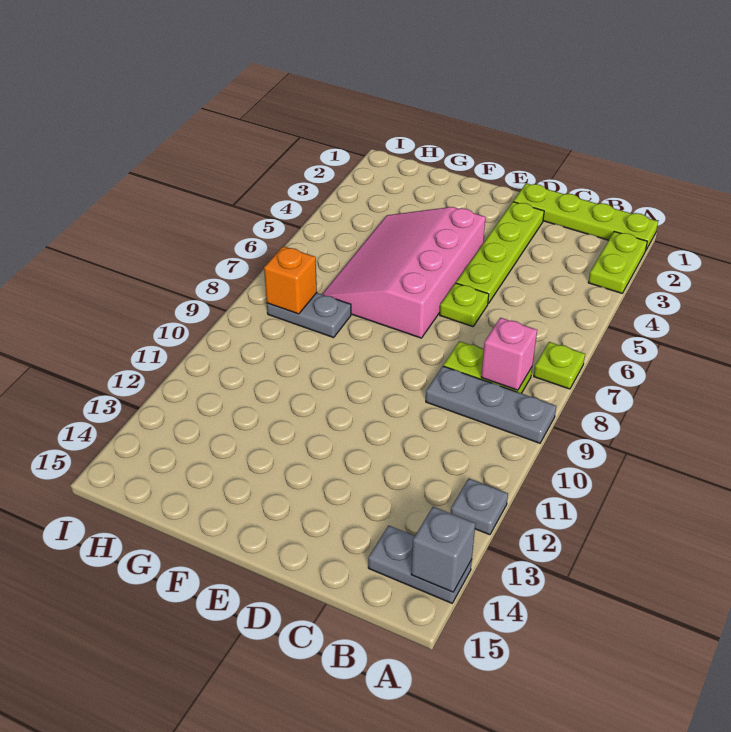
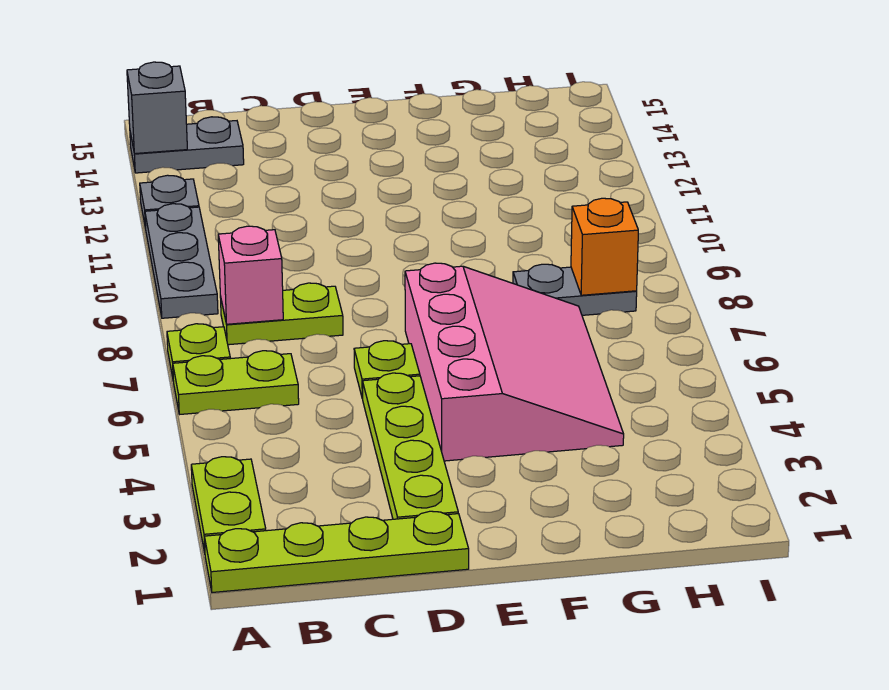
none -> lime 1x2 plate [173,351,299,414]
grey 1x3 plate [426,366,556,443] -> grey 1x3 plate turned to [145,204,218,318]

